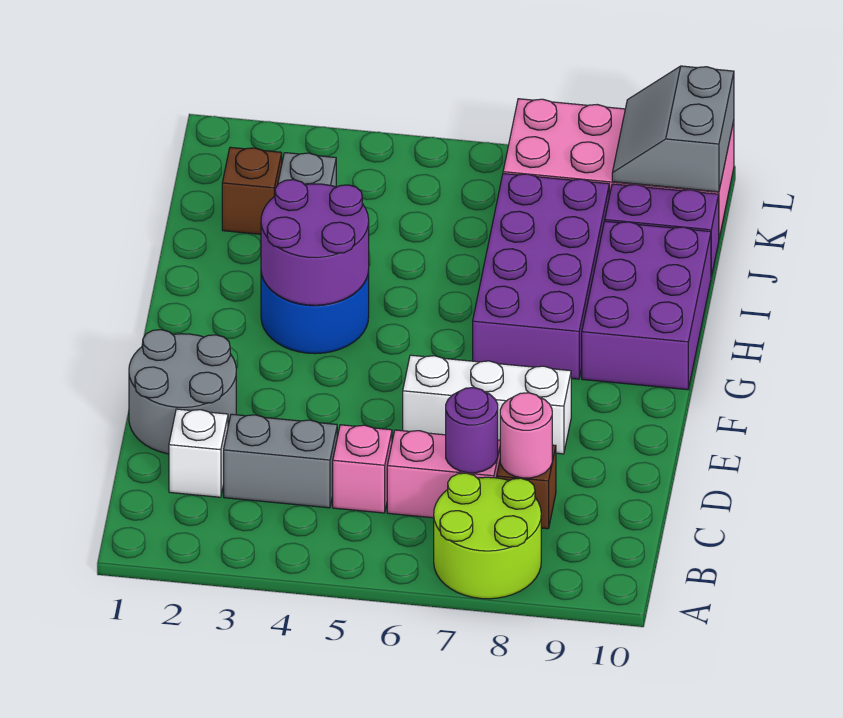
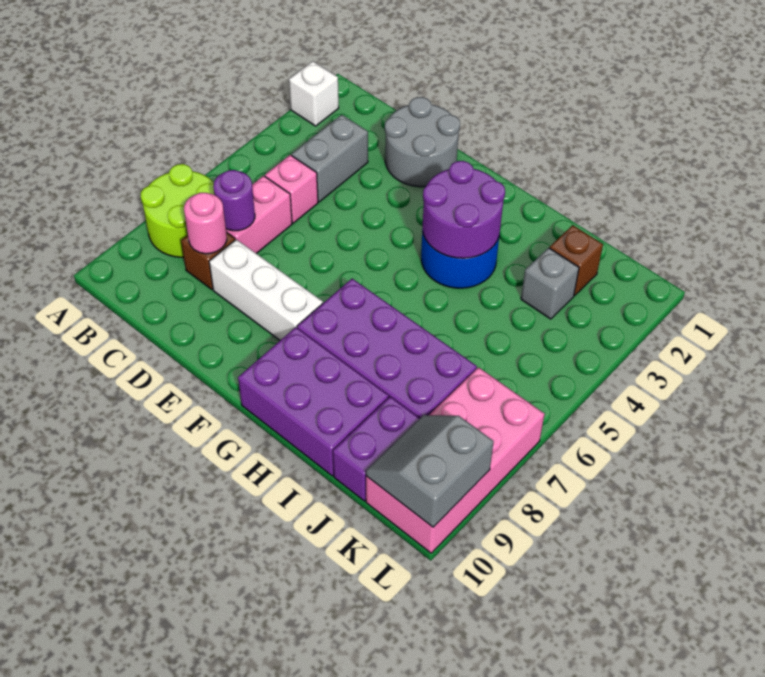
white 1x1 brick [169,409,228,497] -> white 1x1 brick moved to [289,61,339,126]
white 1x3 brick [403,355,571,454] -> white 1x3 brick turned to [209,239,323,340]
grey 2x2 slope [612,66,734,192] -> grey 2x2 slope turned to [366,415,494,527]

